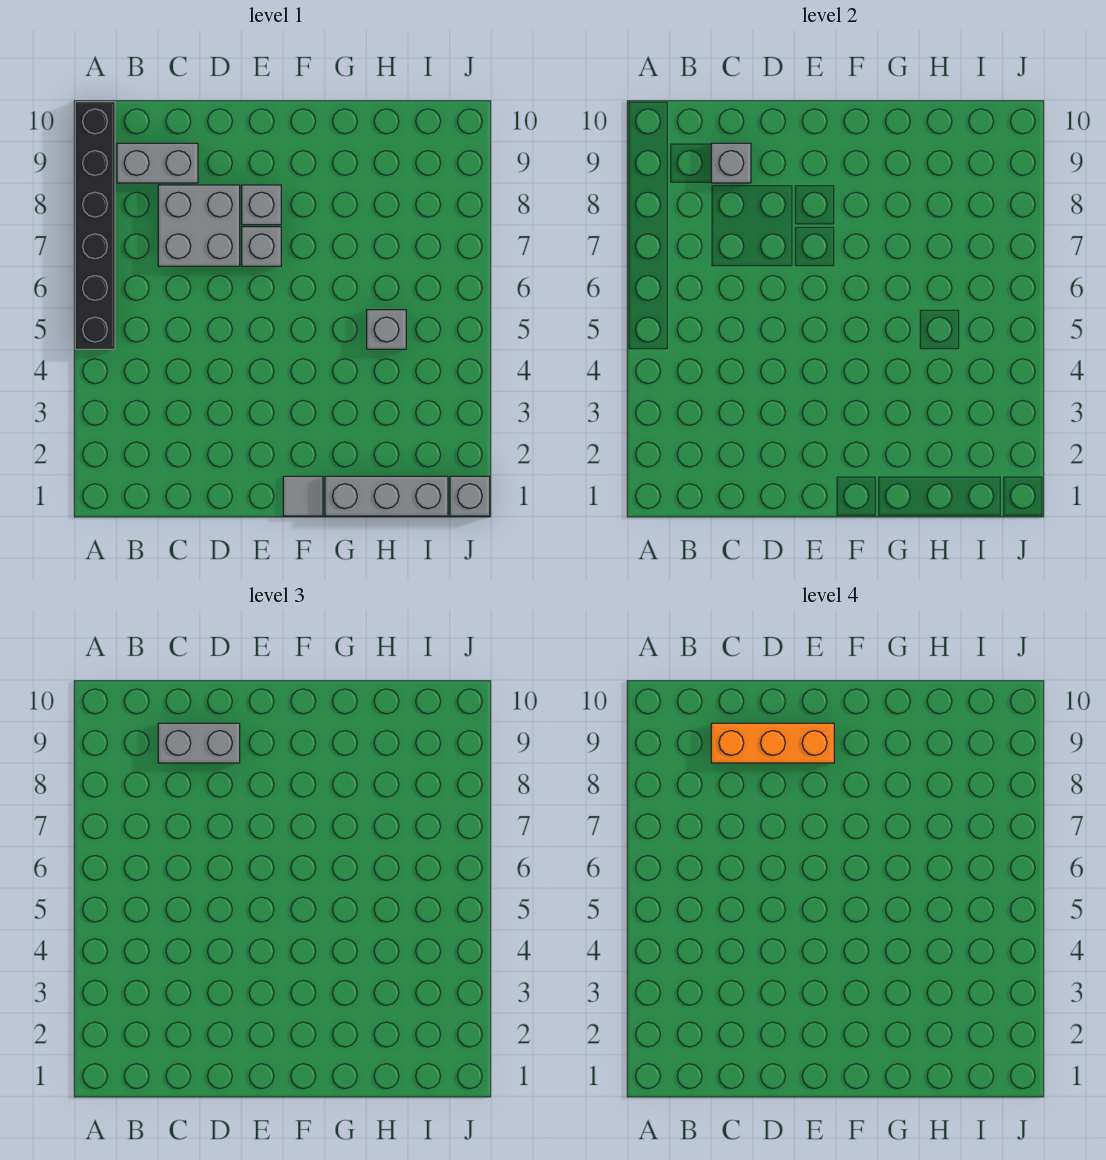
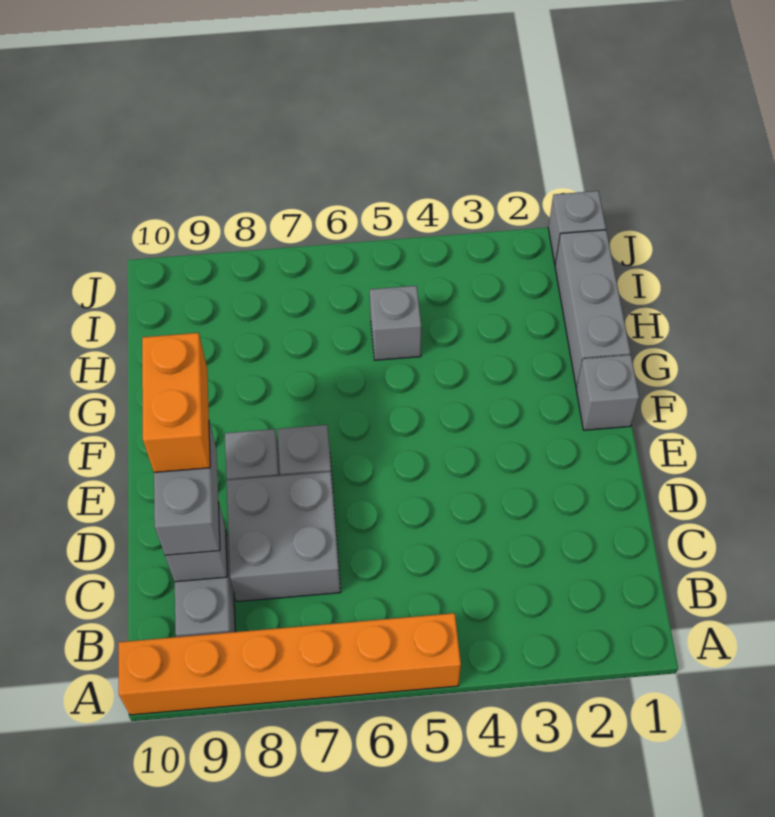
black 1x6 brick [75,102,115,349] -> orange 1x6 brick [119,613,461,715]
orange 1x3 brick [711,723,834,763] -> orange 1x2 brick [142,333,210,472]
grey 1x1 tile [283,476,323,516] -> grey 1x1 brick [576,355,639,430]

